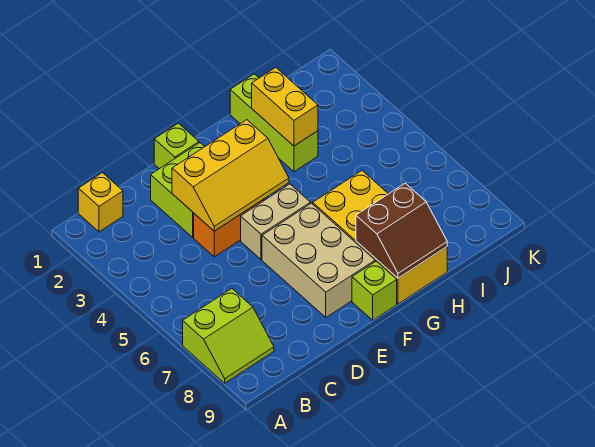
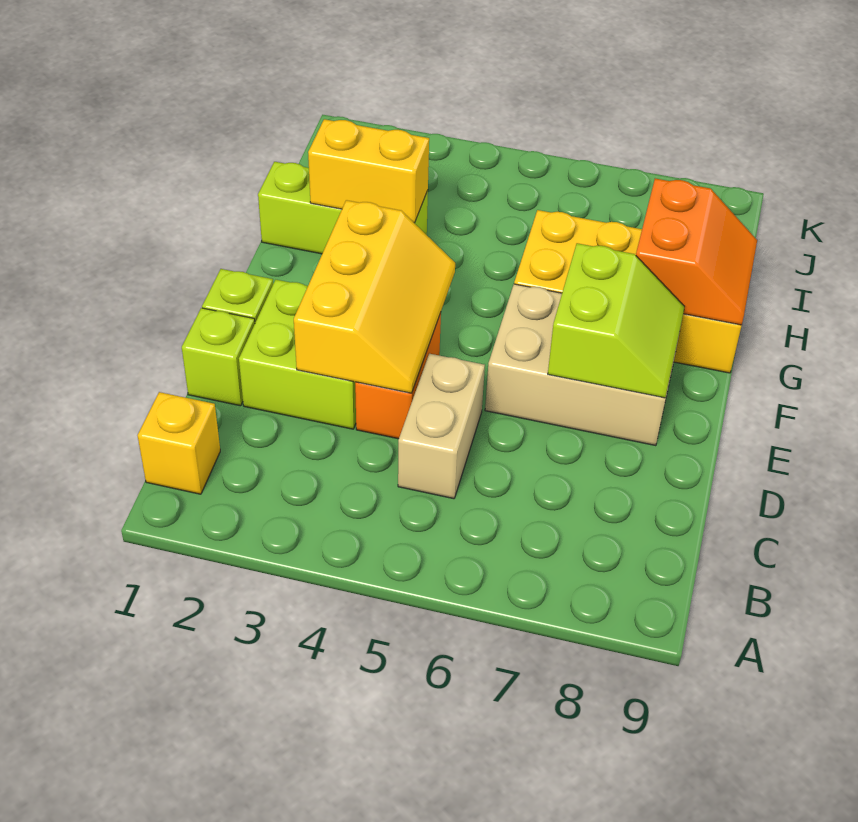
lime 2x2 slope [183,289,274,383] -> lime 2x2 slope moved to [548,243,685,398]
tan 1x2 brick [241,184,311,260] -> tan 1x2 brick moved to [398,354,485,499]
lime 1x1 brick [352,261,397,320] -> lime 1x1 brick moved to [182,308,255,406]
brown 2x2 slope [356,183,447,278] -> orange 2x2 slope [636,179,757,325]

